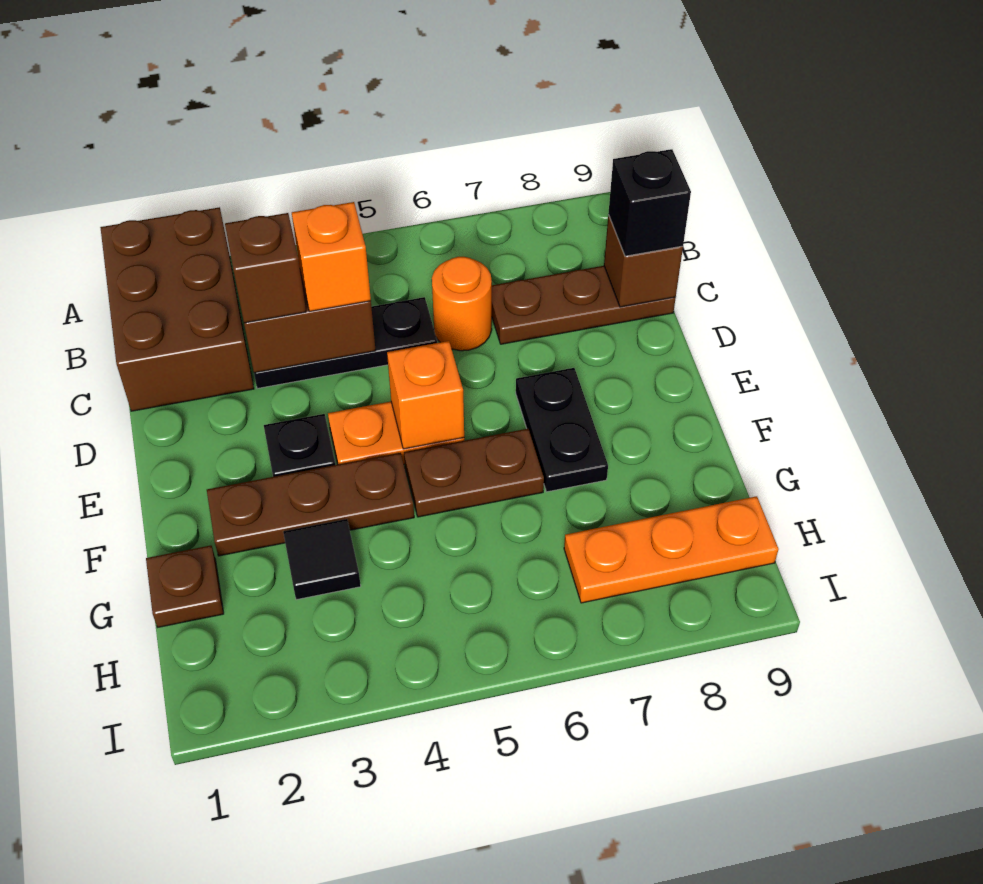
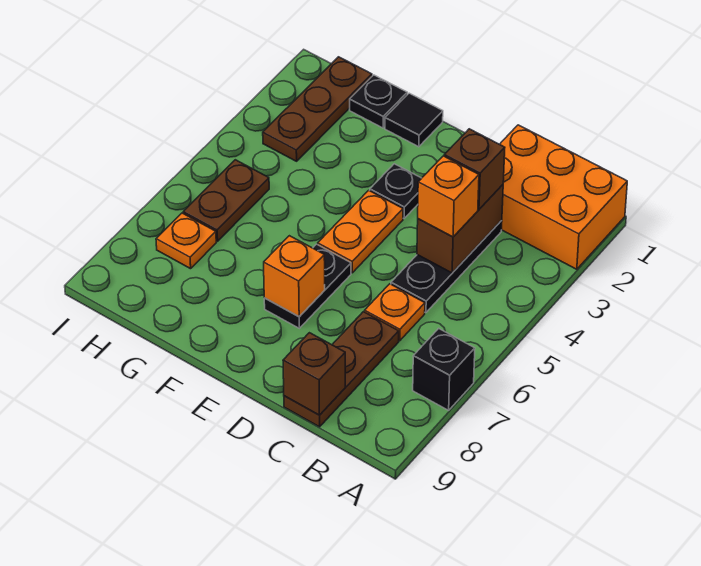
brown 2x3 brick [100,207,254,411] -> orange 2x3 brick [500,125,627,269]
orange 1x1 round brick [432,257,492,351] -> orange 1x1 plate [365,284,425,341]
black 1x1 brick [608,149,691,256] -> black 1x1 brick moved to [413,328,475,410]
orange 1x1 brick [387,341,464,449] -> orange 1x1 brick moved to [264,236,325,317]
black 1x2 plate [516,368,608,492] -> black 1x2 plate turned to [264,244,351,328]
brown 1x3 plate [207,453,414,556] -> brown 1x3 plate moved to [263,57,372,161]
brown 1x2 plate [404,429,544,517] -> brown 1x2 plate moved to [183,160,269,241]
brown 1x1 plate [146,545,224,627] -> black 1x1 plate [350,75,407,128]
black 1x1 tile [283,519,361,600] -> black 1x1 tile moved to [385,93,443,147]
orange 1x3 plate [564,496,779,603] -> orange 1x1 plate [156,213,216,269]

